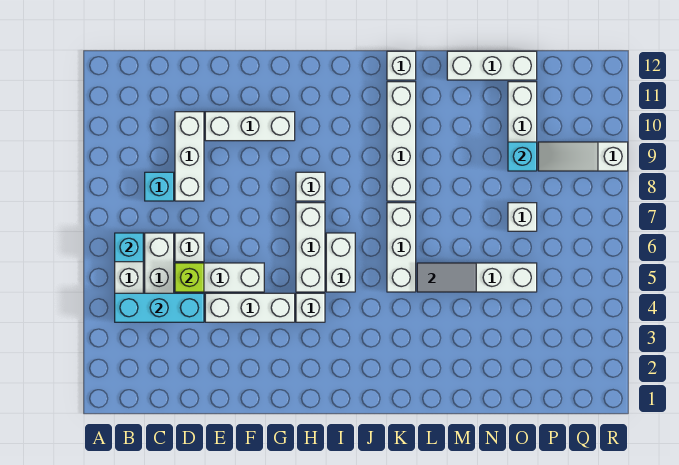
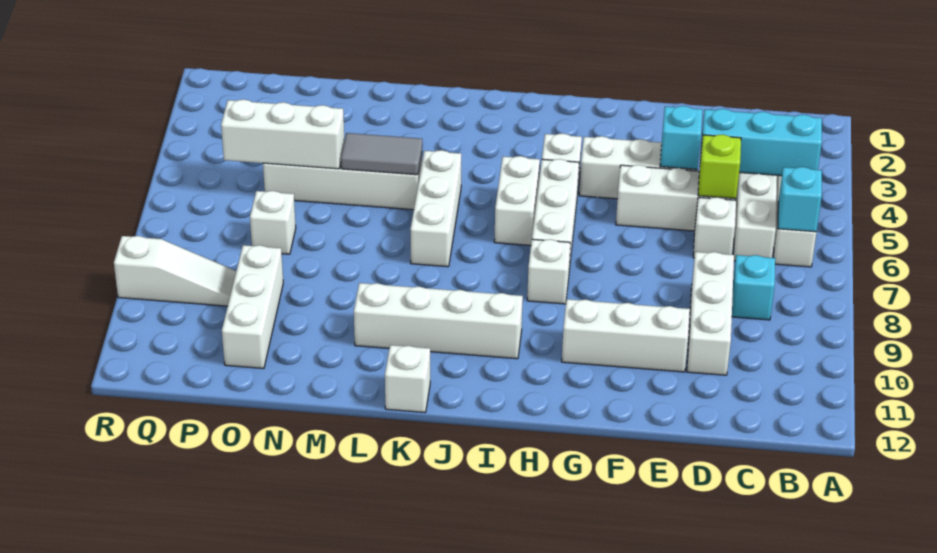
white 1x4 brick [387,82,416,201] -> white 1x4 brick turned to [354,283,523,359]
white 1x3 brick [447,51,537,80] -> white 1x3 brick moved to [221,99,344,169]
cyan 1x1 brick [508,142,537,171] -> cyan 1x1 brick moved to [660,106,702,169]

